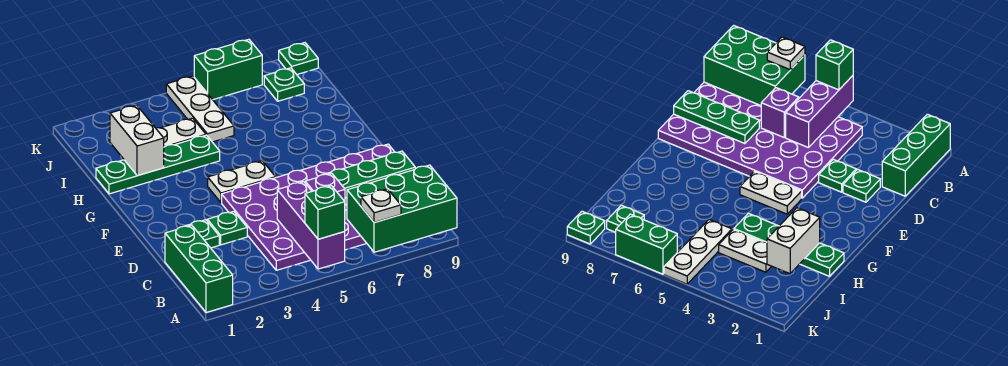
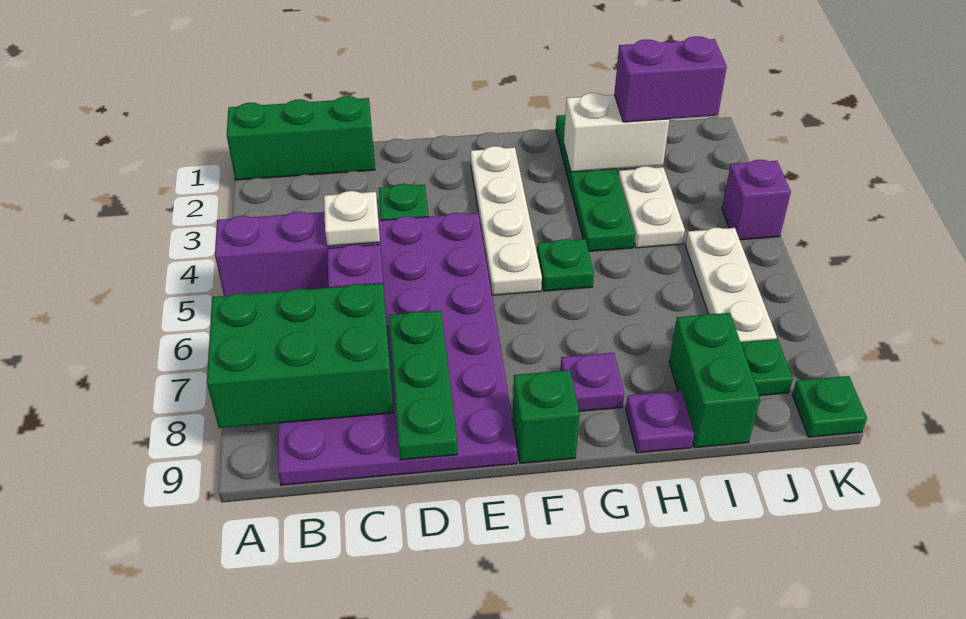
green 1x1 brick [305,186,345,239] -> green 1x1 brick moved to [513,370,580,463]
green 2x3 brick [347,165,457,252] -> green 2x3 brick turned to [207,283,393,428]
white 1x1 plate [361,189,401,223] -> white 1x1 plate moved to [324,191,380,246]
green 1x1 plate [186,220,219,248] -> green 1x1 plate moved to [537,239,594,291]
white 1x2 plate [208,161,276,203] -> white 1x4 plate [471,146,542,295]
none -> purple 1x1 plate [560,353,624,411]
none -> purple 1x1 plate [626,391,694,453]
none -> purple 1x2 brick [614,36,727,122]
white 1x3 plate [166,76,234,142] -> white 1x3 plate turned to [685,228,777,342]
none -> purple 1x1 brick [722,160,791,240]
green 1x2 brick [194,39,262,100] -> green 1x2 brick moved to [669,313,760,448]

